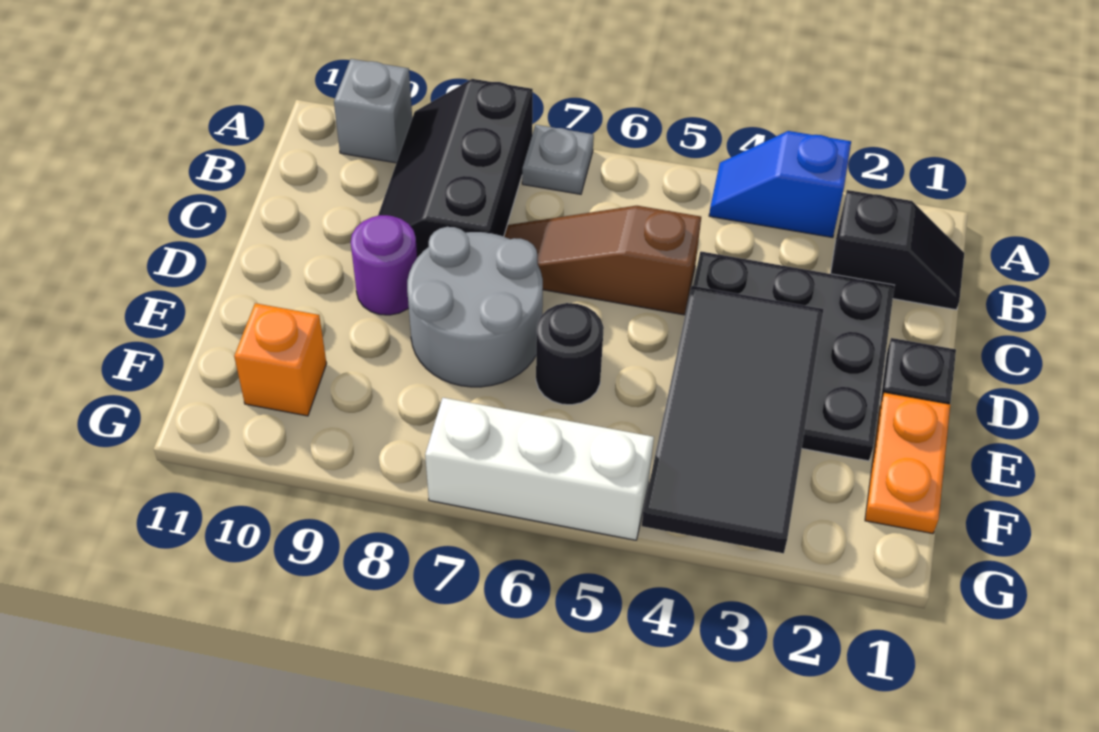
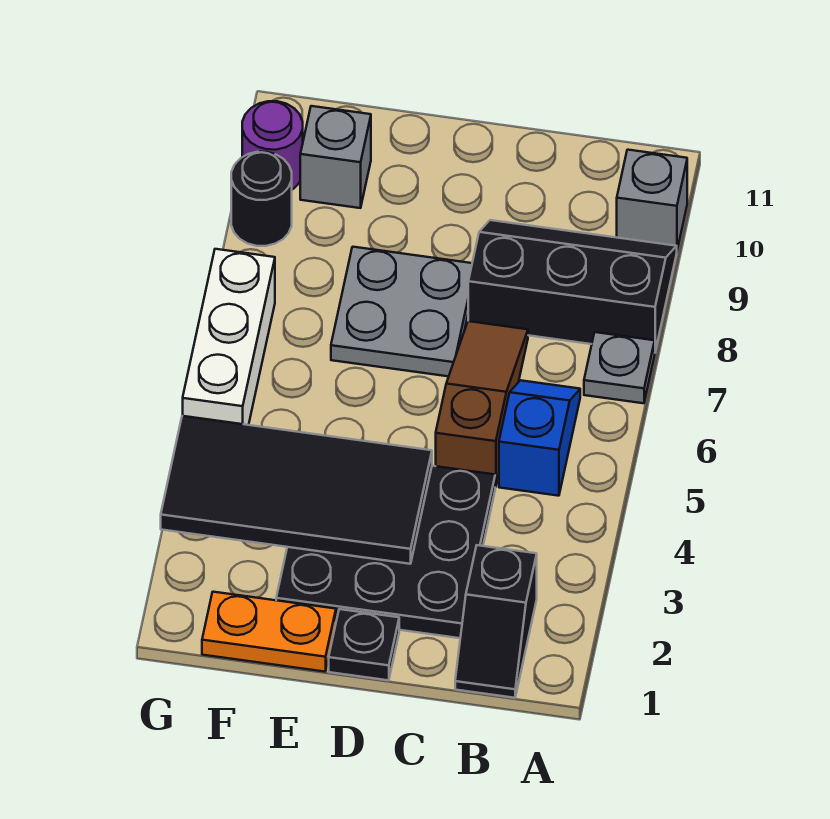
blue 1x2 slope [709,131,851,238] -> blue 1x2 slope moved to [499,380,580,496]
grey 2x2 round brick [407,227,543,387] -> grey 2x2 plate [331,247,472,376]
purple 1x1 round brick [351,215,417,315] -> purple 1x1 round brick moved to [242,101,303,190]
black 1x1 round brick [536,303,604,405] -> black 1x1 round brick moved to [231,152,292,246]
orange 1x1 brick [234,303,327,416] -> grey 1x1 brick [300,106,371,208]

